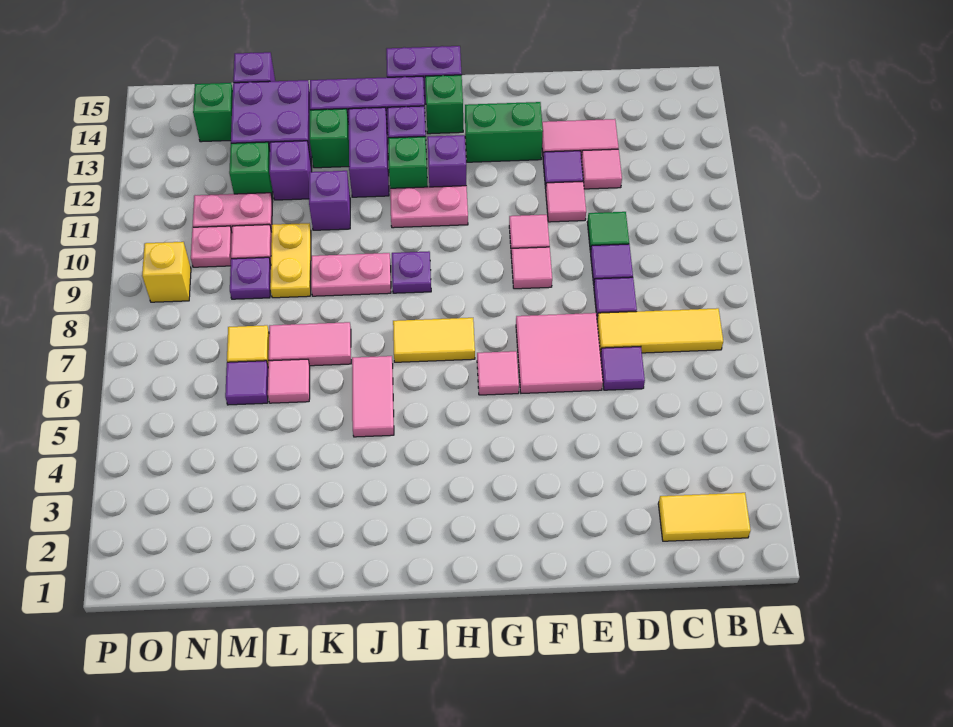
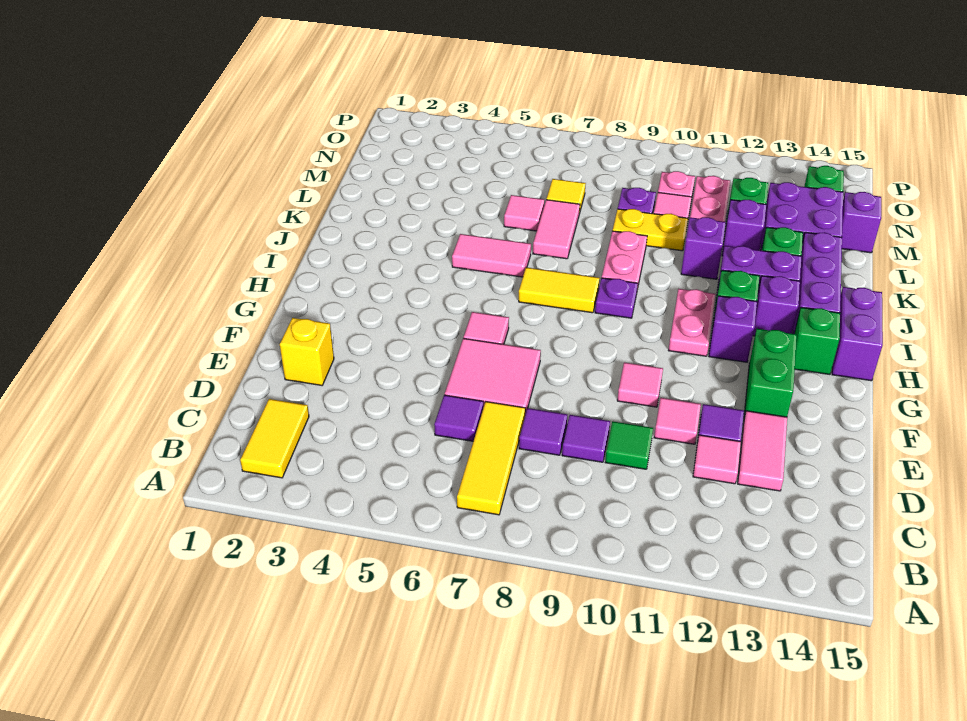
pink 1x1 tile [511,247,552,289] -> none
yellow 1x2 tile [393,318,475,362] -> yellow 1x2 tile turned to [519,268,599,313]
purple 1x1 tile [225,361,268,405] -> none
yellow 1x1 brick [142,242,191,302] -> yellow 1x1 brick moved to [280,318,334,385]

